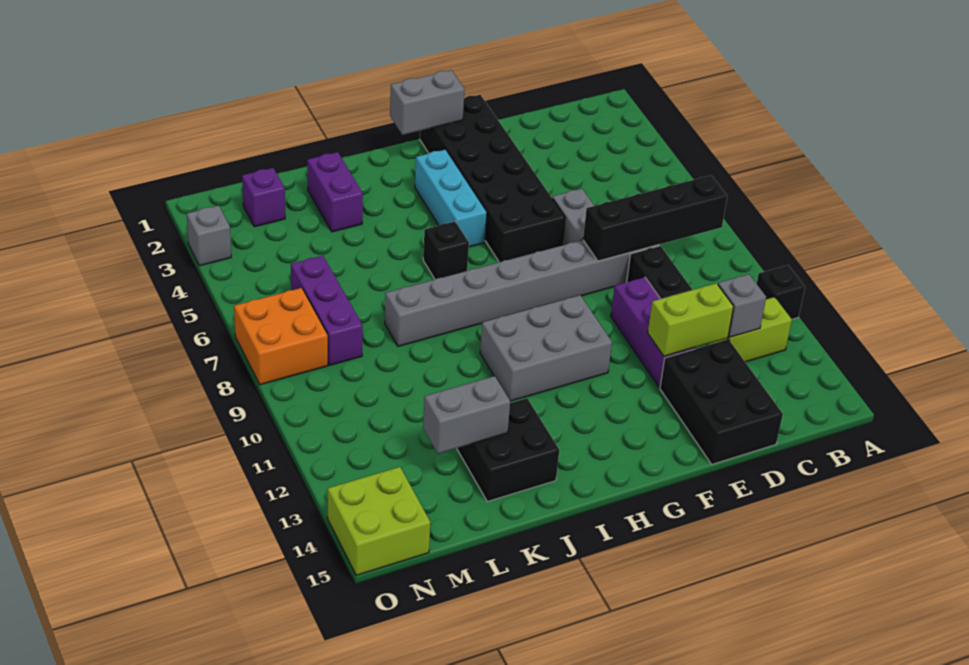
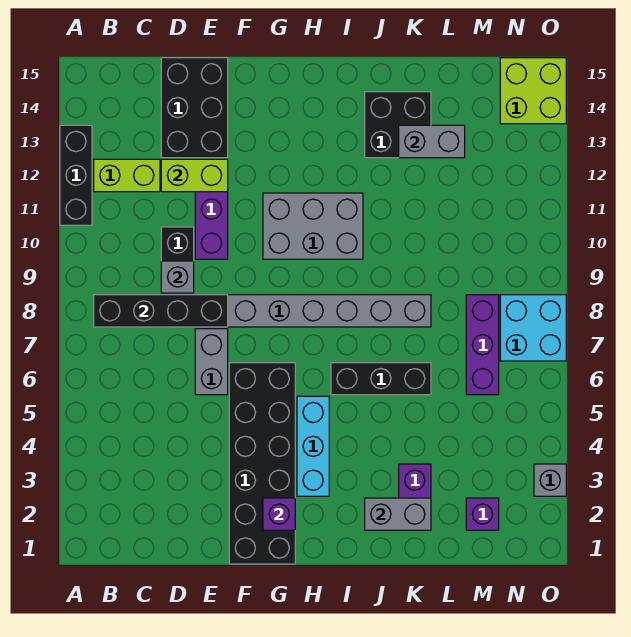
black 1x1 brick [757,265,805,319] -> black 1x3 brick [60,125,92,225]
grey 1x1 brick [718,274,766,337] -> grey 1x1 brick moved to [161,261,194,293]
grey 1x2 brick [390,70,465,135] -> grey 1x2 brick moved to [365,498,431,530]
none -> purple 1x1 brick [263,498,295,530]
black 1x1 brick [423,222,469,279] -> black 1x3 brick [331,363,431,395]
orange 2x2 brick [234,288,328,385] -> cyan 2x2 brick [500,295,566,361]

